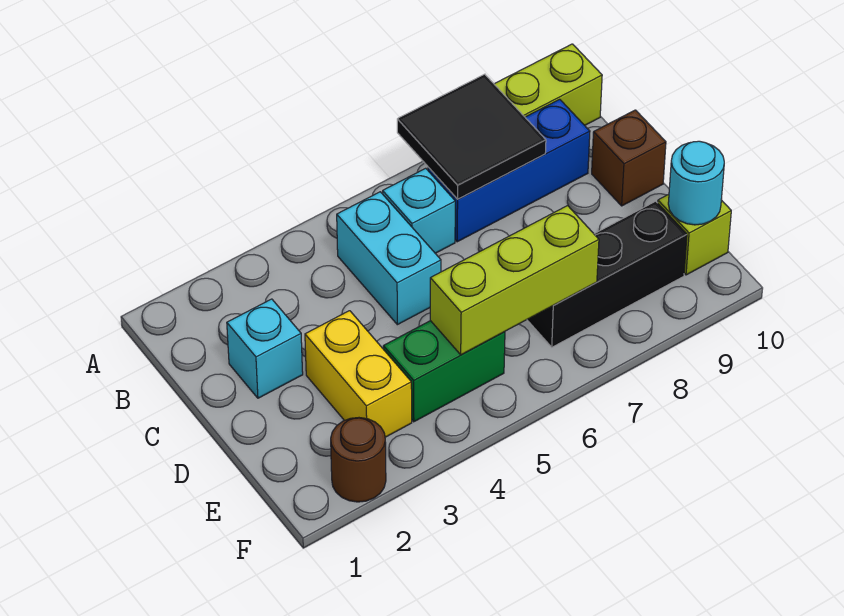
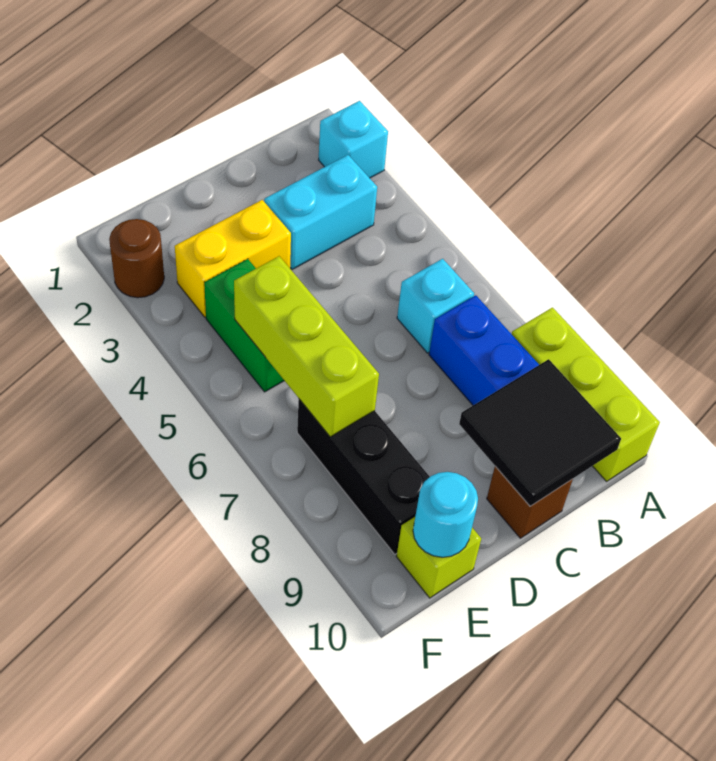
black 2x2 tile [397,74,546,199] -> black 2x2 tile moved to [459,359,621,506]
cyan 1x2 brick [337,192,441,325] -> cyan 1x2 brick moved to [264,155,377,269]
cyan 1x1 brick [227,299,303,398] -> cyan 1x1 brick moved to [319,101,388,178]

